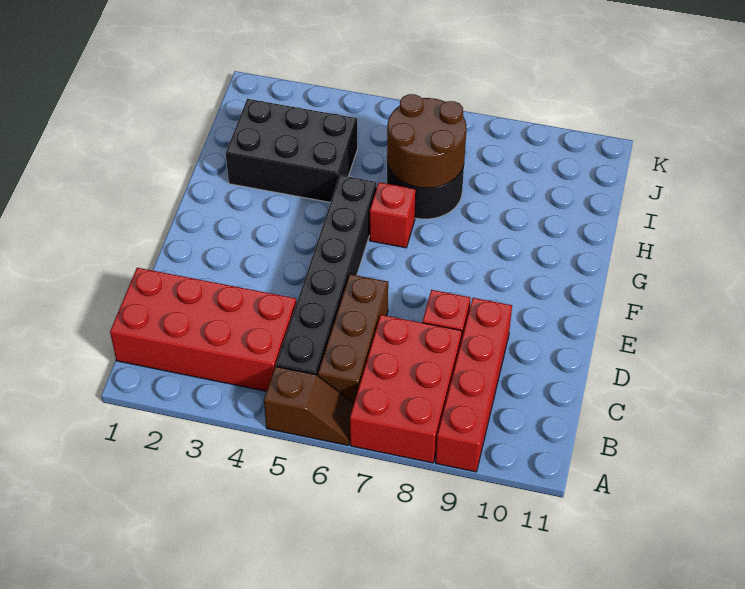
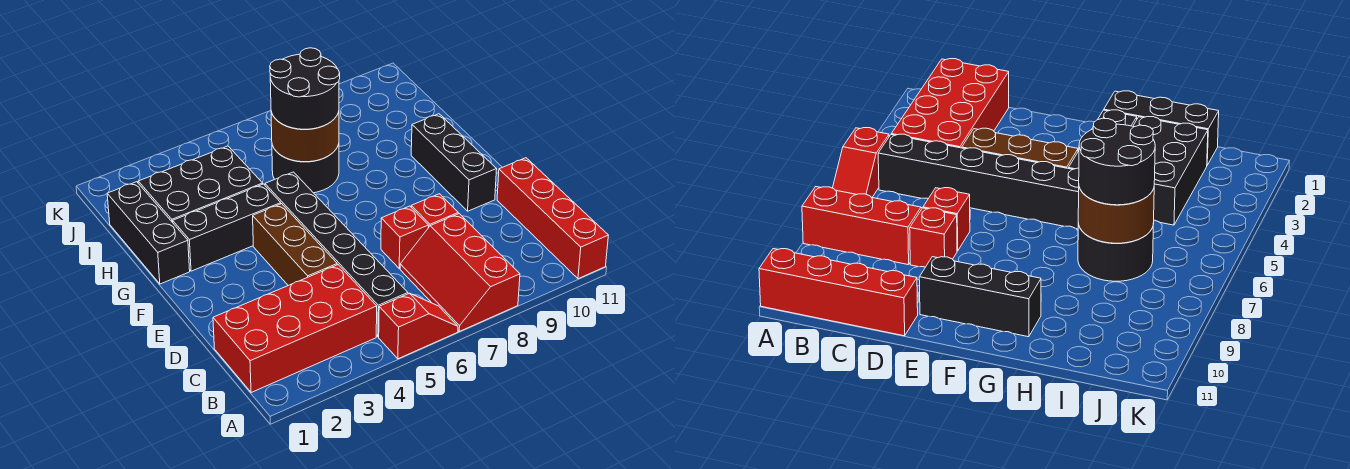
brown 1x2 slope [264,366,354,445] -> red 1x2 slope [379,293,458,359]
red 2x3 brick [350,315,462,463] -> red 2x3 slope [400,214,520,331]
red 1x4 brick [436,298,512,472] -> red 1x4 brick moved to [497,158,608,279]
brown 1x3 brick [318,274,388,403] -> brown 1x3 brick moved to [253,204,337,285]
none -> black 1x3 brick [411,114,497,211]
none -> black 1x3 brick [107,182,190,284]
none -> black 1x3 brick [173,184,281,271]
red 1x1 brick [370,182,416,248] -> red 1x1 brick moved to [381,206,429,268]
none -> black 2x2 round brick [270,48,340,129]

